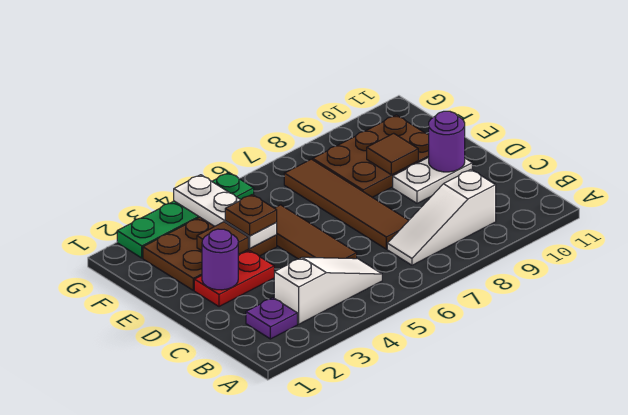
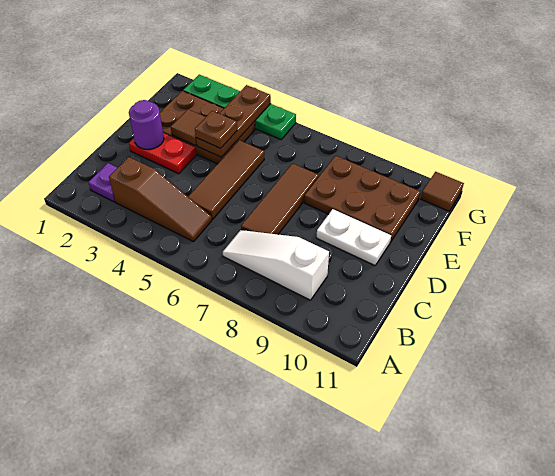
white 1x3 slope [274,257,382,324] -> brown 1x3 slope [109,157,212,242]
brown 1x4 tile [284,159,409,249] -> brown 1x3 tile [241,163,319,234]
purple 1x1 round brick [429,111,465,172] -> none
white 1x3 plate [174,175,277,248] -> brown 1x3 plate [196,85,271,157]
brown 1x1 tile [367,133,418,175] -> brown 1x1 tile moved to [421,172,464,211]

